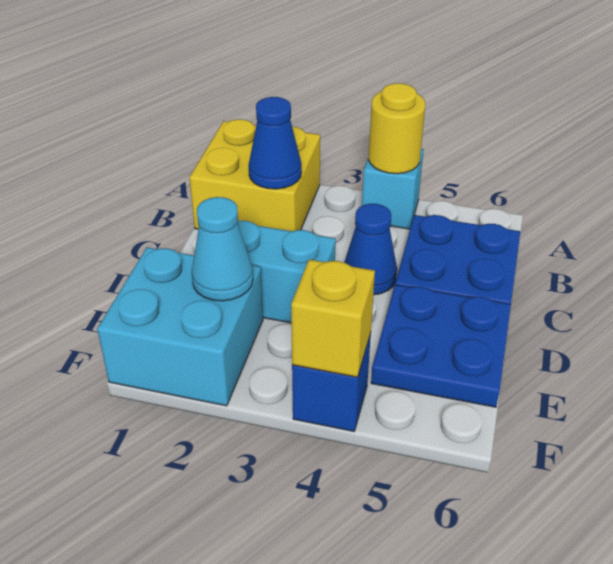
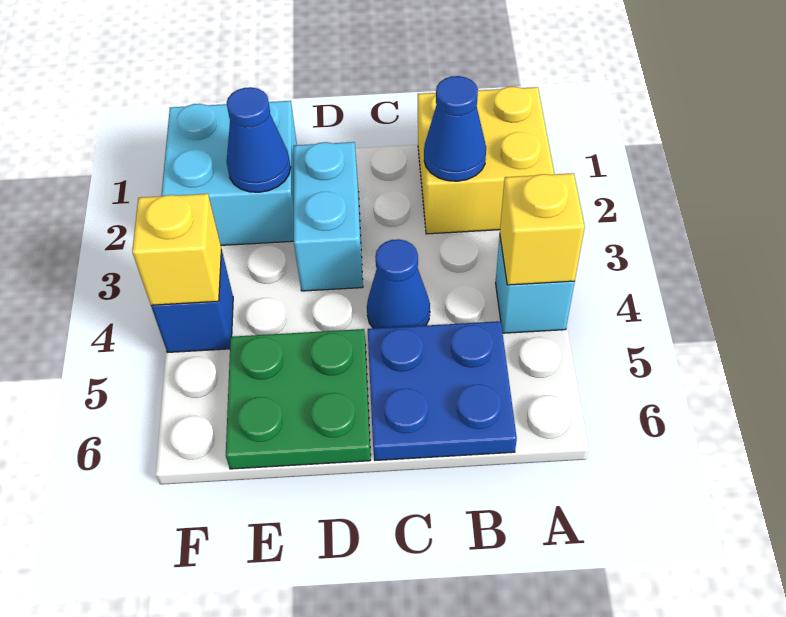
yellow 1x1 round brick [369,83,425,174] -> yellow 1x1 brick [500,173,585,285]
blue 2x2 plate [371,285,511,407] -> green 2x2 plate [226,329,371,469]
cyan 1x1 cone [192,197,253,301] -> blue 1x1 cone [227,87,291,192]

